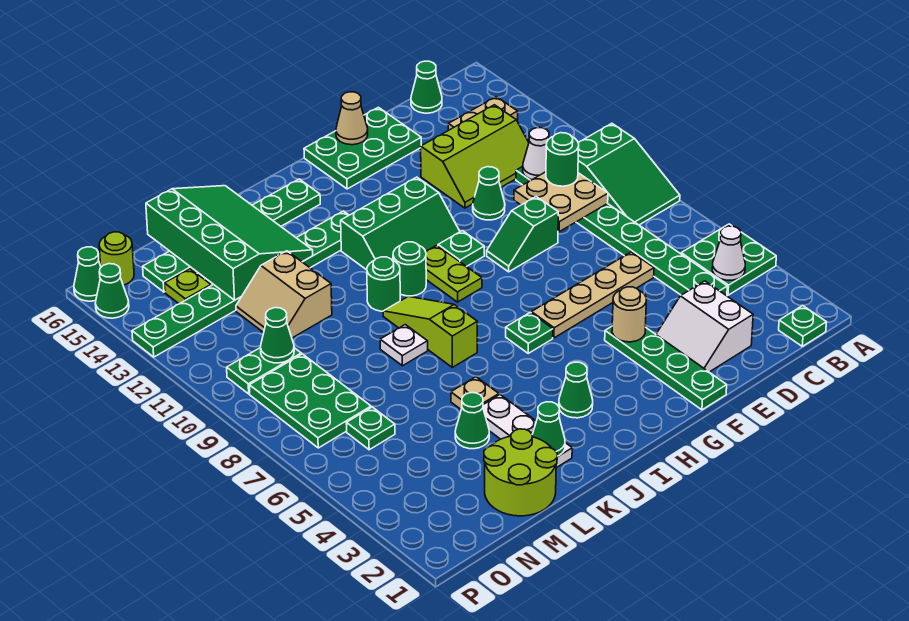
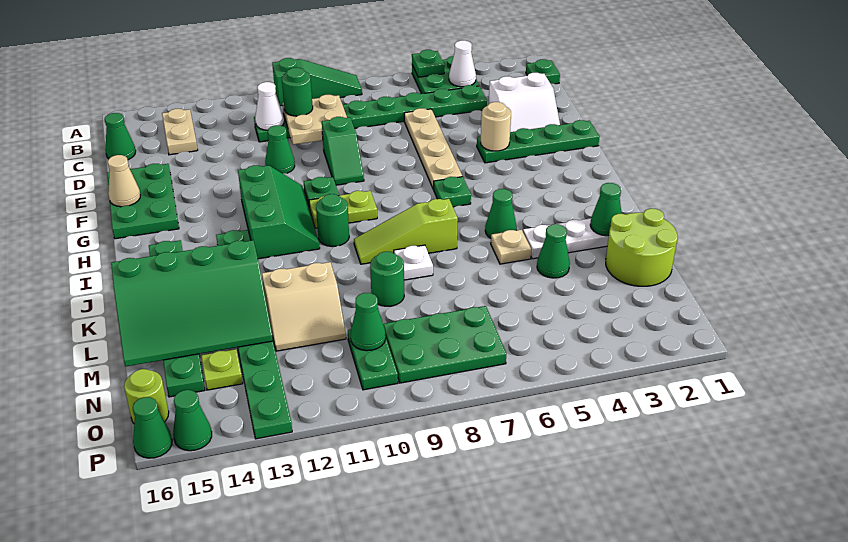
green 2x3 slope [578,123,680,225] -> green 1x3 slope [272,58,362,106]
lime 2x3 slope [421,105,529,208] -> none
green 1x1 cone [559,362,593,418] -> green 1x1 cone moved to [485,189,517,238]
green 1x1 round brick [367,257,400,311] -> green 1x1 round brick moved to [370,252,404,306]
green 3x4 slope [146,186,313,300] -> green 3x4 slope turned to [111,240,273,367]
green 1x1 plate [346,407,395,450] -> green 1x1 plate moved to [412,50,444,77]

